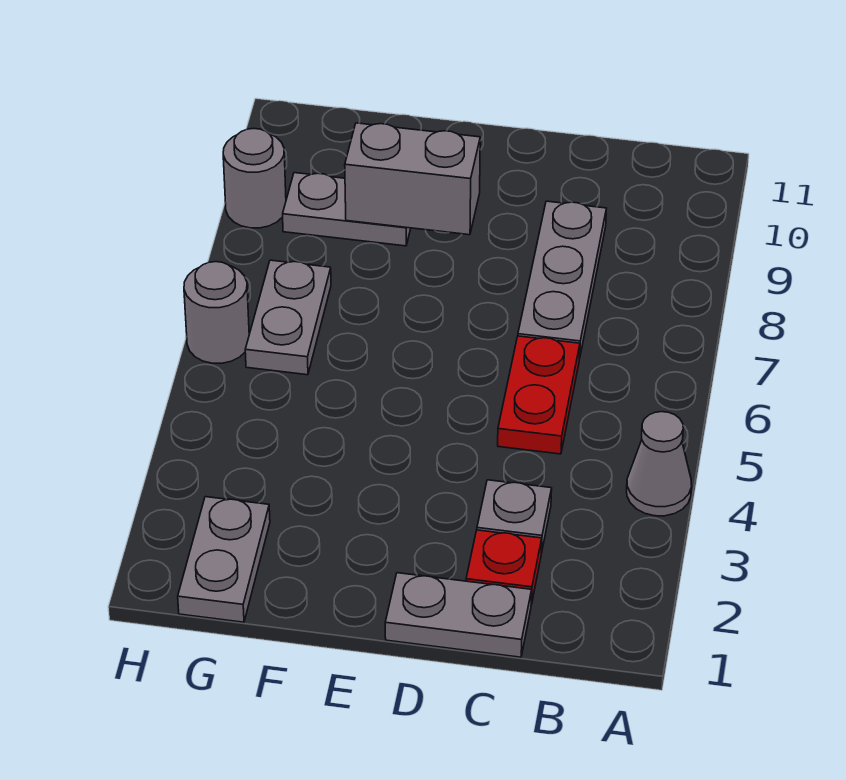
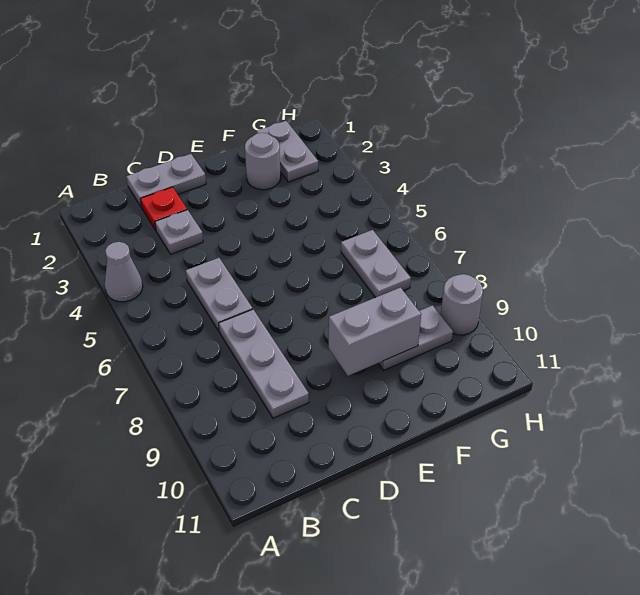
red 1x2 plate [498,336,580,454] -> grey 1x2 plate [186,258,253,331]
grey 1x1 round brick [184,262,249,363] -> grey 1x1 round brick moved to [245,133,281,190]

